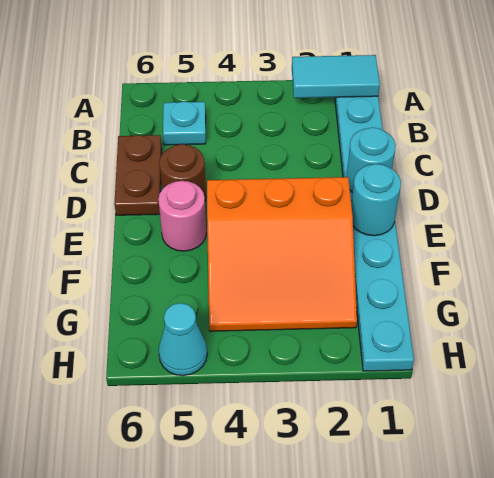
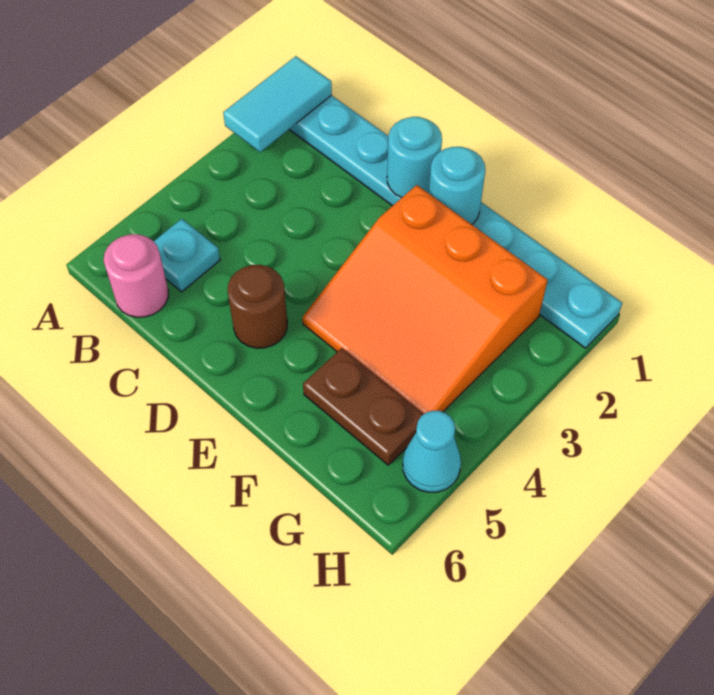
brown 1x2 plate [114,135,162,215] -> brown 1x2 plate moved to [303,348,423,465]
orange 3x3 slope [207,177,357,331] -> orange 3x3 slope turned to [302,185,548,414]
pink 1x1 round brick [158,181,206,251] -> pink 1x1 round brick moved to [104,234,168,317]

